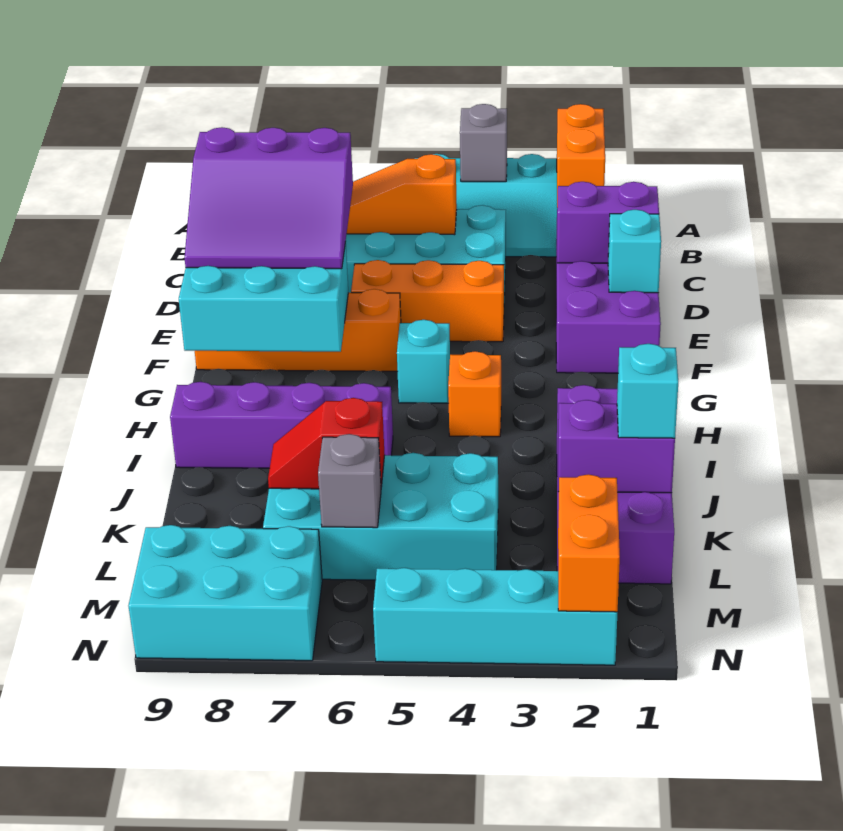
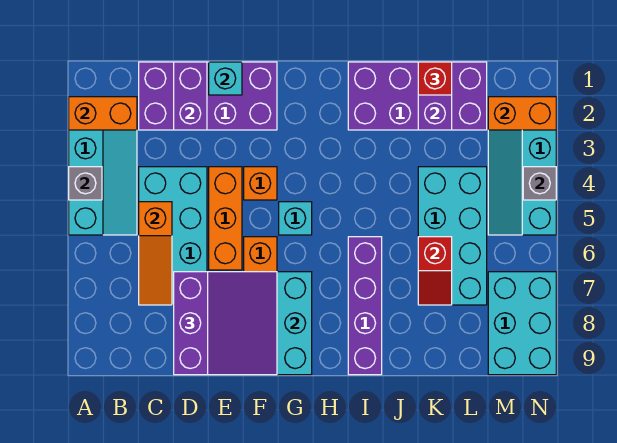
orange 1x1 brick [448,351,501,437] -> orange 1x1 brick moved to [244,167,277,200]
cyan 1x1 brick [617,344,678,438] -> red 1x1 brick [418,62,452,95]
grey 1x1 brick [318,434,381,528] -> grey 1x1 brick moved to [523,167,556,200]

